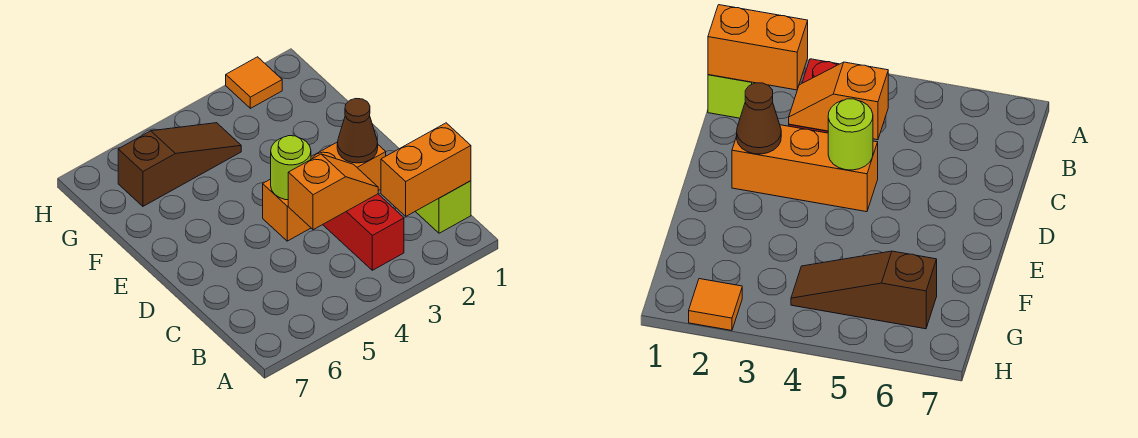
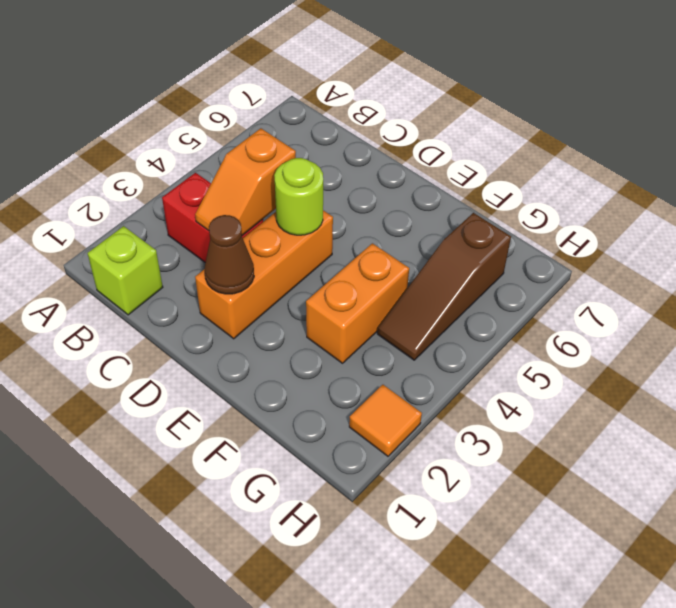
orange 1x2 brick [381,123,471,216] -> orange 1x2 brick moved to [306,243,409,363]

